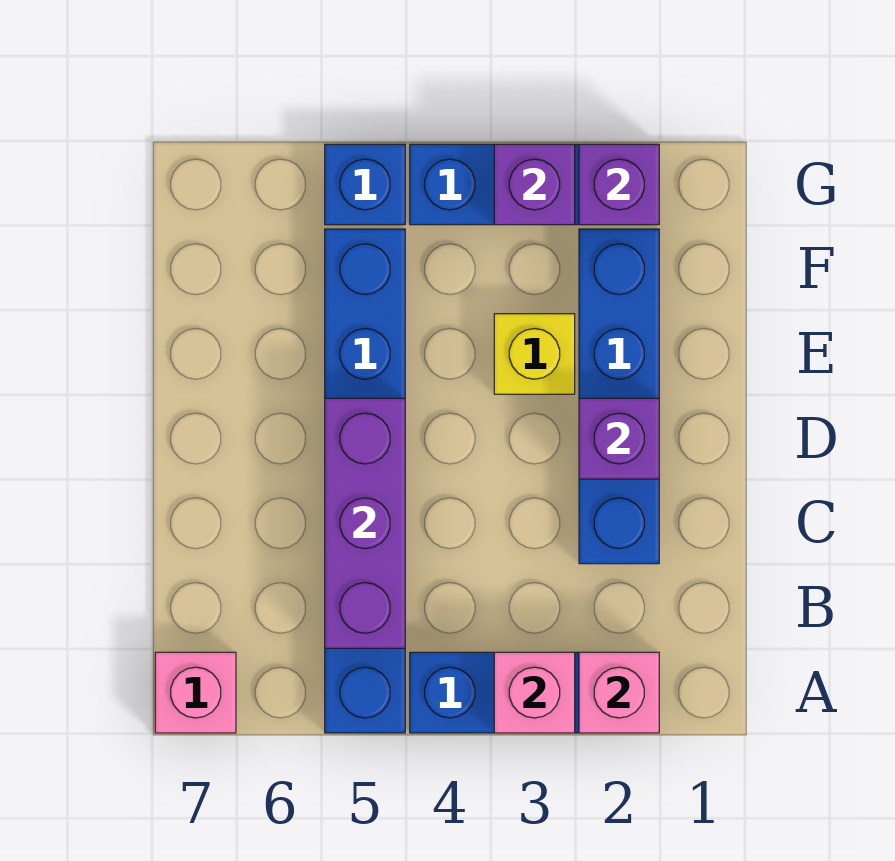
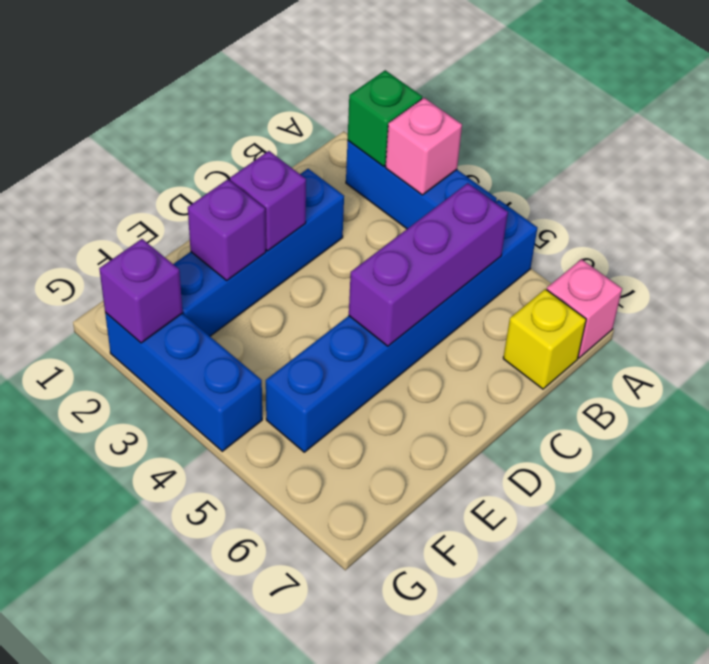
pink 1x1 brick [579,652,659,733] -> green 1x1 brick [348,70,422,166]
yellow 1x1 brick [494,314,575,394] -> yellow 1x1 brick moved to [503,289,586,389]
purple 1x1 brick [494,144,575,225] -> purple 1x1 brick moved to [188,179,266,280]
blue 1x1 brick [325,144,405,225] -> none

